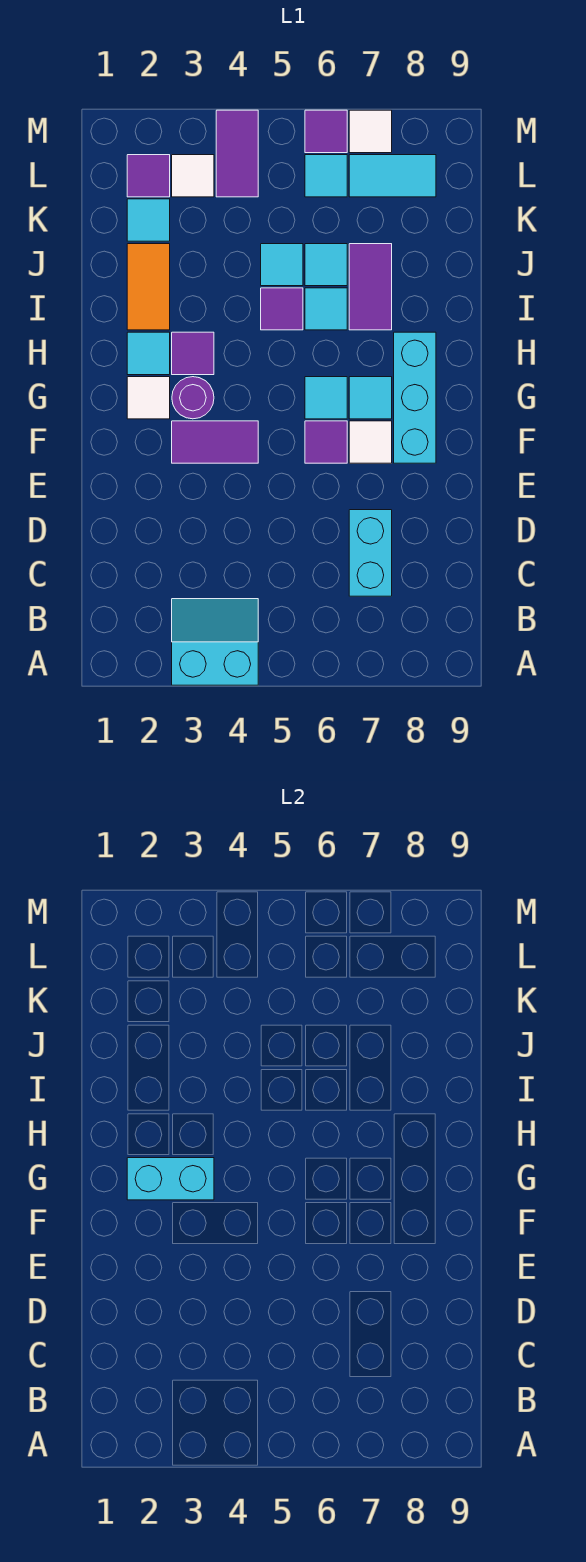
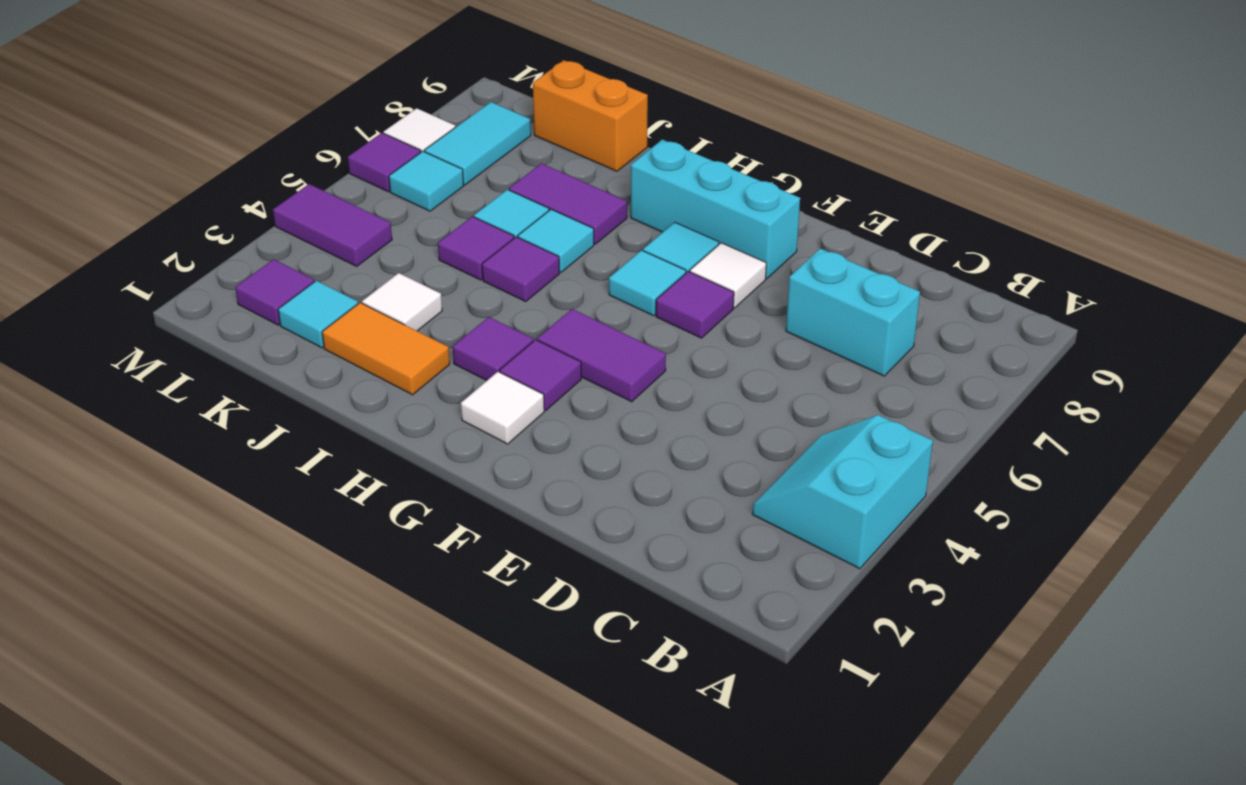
purple 1x2 tile [172,421,258,463] -> purple 1x2 tile turned to [537,309,666,402]
cyan 1x2 brick [127,1158,214,1200] -> none
purple 1x1 round brick [172,377,214,419] -> purple 1x1 tile [500,340,581,410]
cyan 1x1 tile [127,332,170,375] -> none
cyan 1x1 tile [261,244,303,286] -> purple 1x1 tile [438,217,514,280]
none -> orange 1x2 brick [533,60,648,171]
white 1x1 tile [172,155,214,197] -> white 1x1 tile moved to [362,273,442,331]

